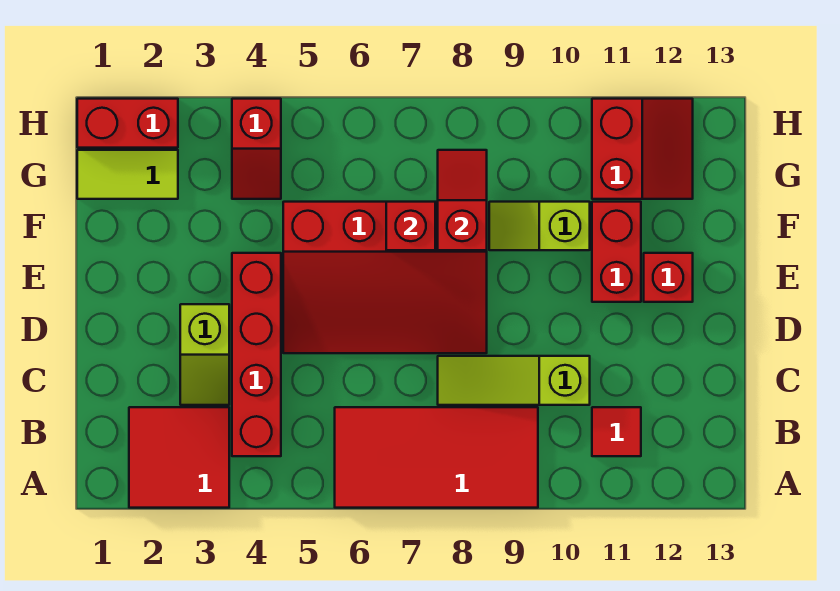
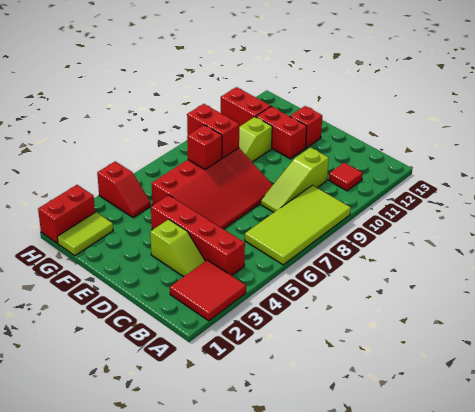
red 2x4 tile [335,407,538,508] -> lime 2x4 tile [245,185,351,265]
red 1x2 slope [438,150,487,250] -> red 1x2 brick [187,104,239,158]

